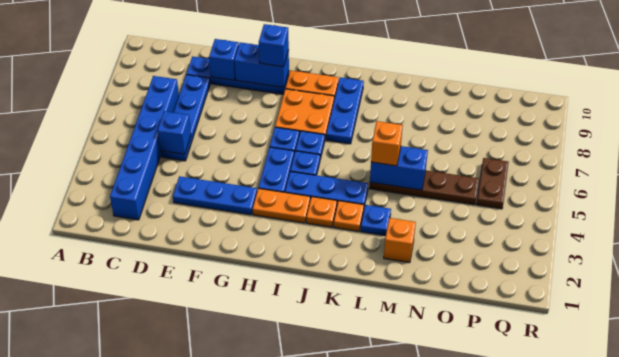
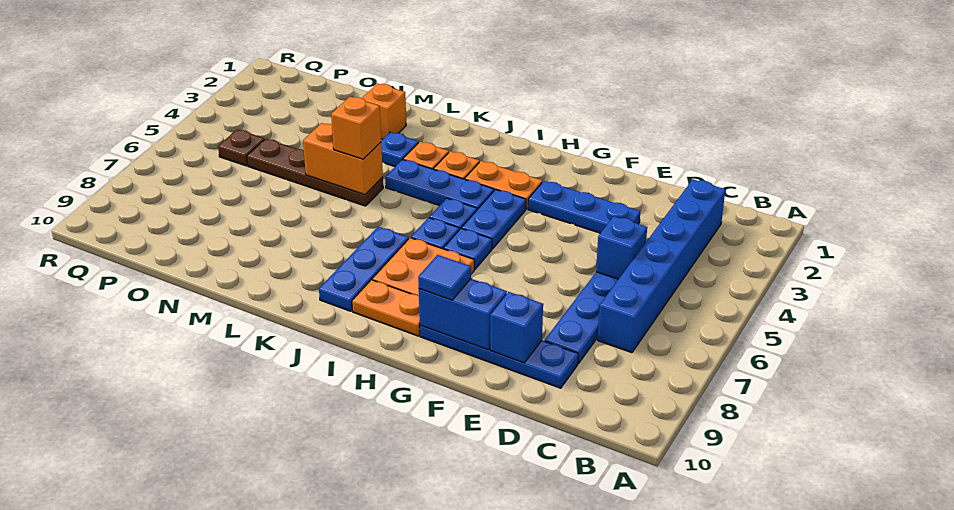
blue 1x1 brick [259,24,289,67] -> blue 1x1 tile [418,255,471,300]
blue 1x2 brick [370,146,428,190] -> orange 1x2 brick [303,123,383,195]
brown 1x2 plate [477,158,509,209] -> brown 1x1 plate [218,129,264,166]

